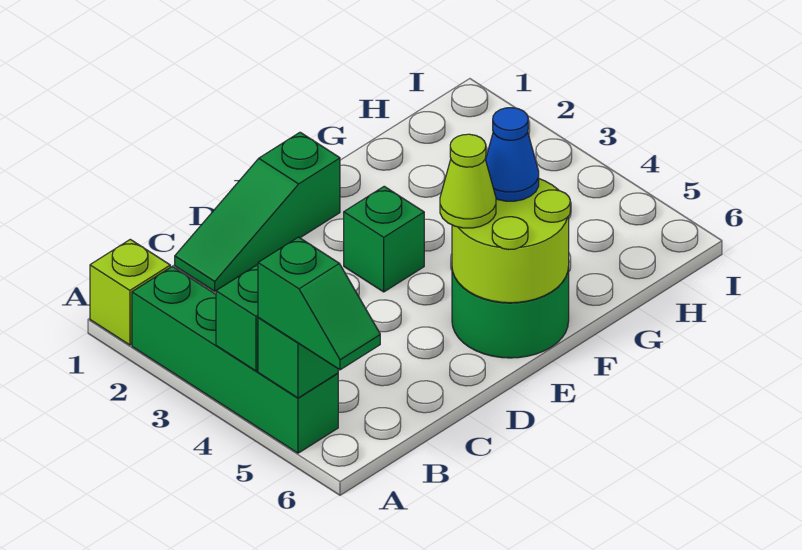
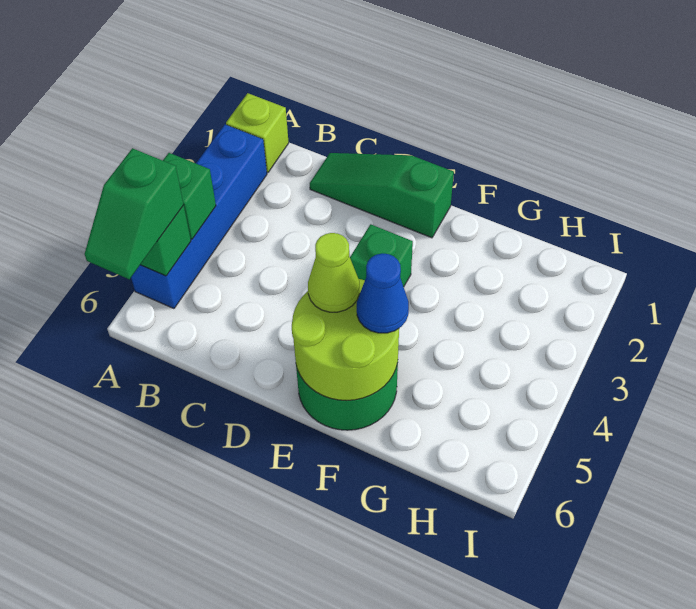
green 1x4 brick [132,266,338,453] -> blue 1x4 brick [131,124,267,309]

